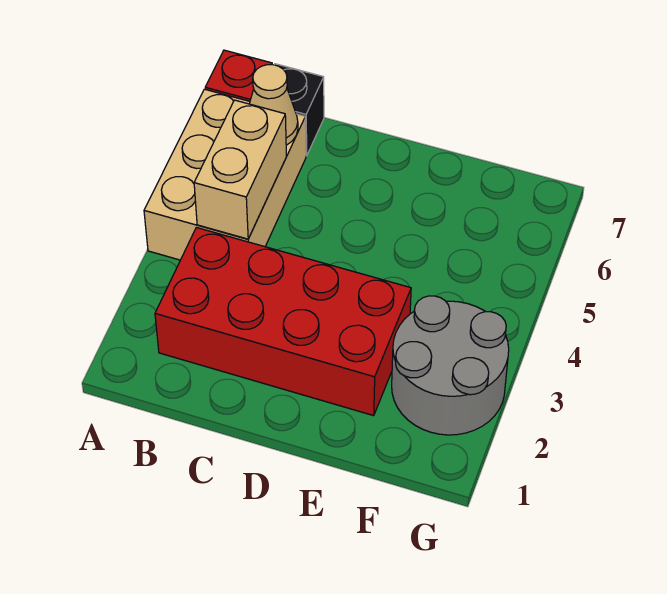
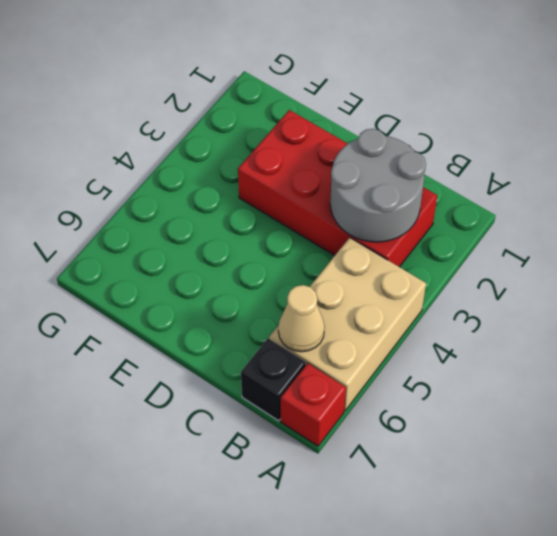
tan 1x2 brick [194,100,286,239] -> none
grey 2x2 round brick [392,296,509,435] -> grey 2x2 round brick moved to [330,129,426,242]

